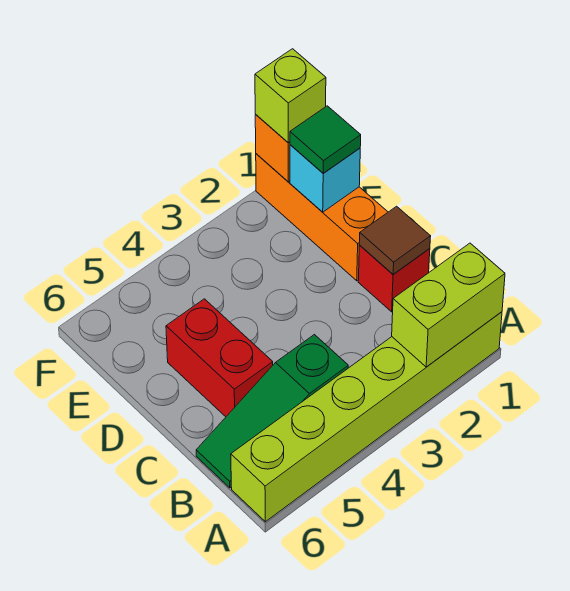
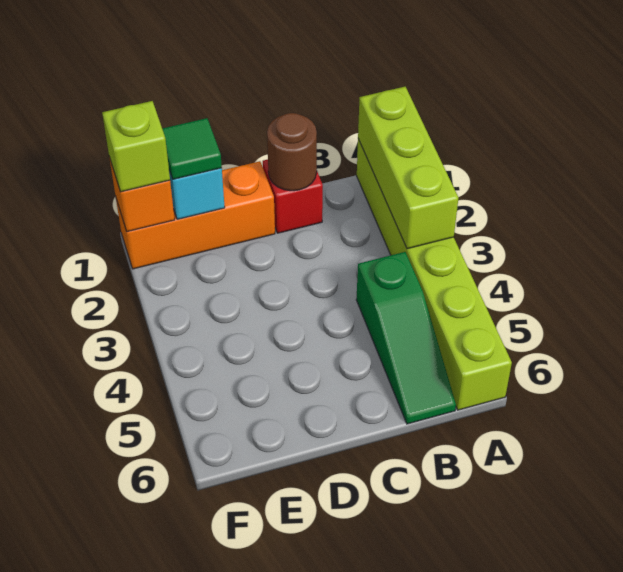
lime 1x2 brick [392,243,505,367] -> lime 1x3 brick [358,87,458,249]
brown 1x1 tile [359,206,431,274] -> brown 1x1 round brick [267,113,317,191]
red 1x2 brick [166,299,273,417] -> none

